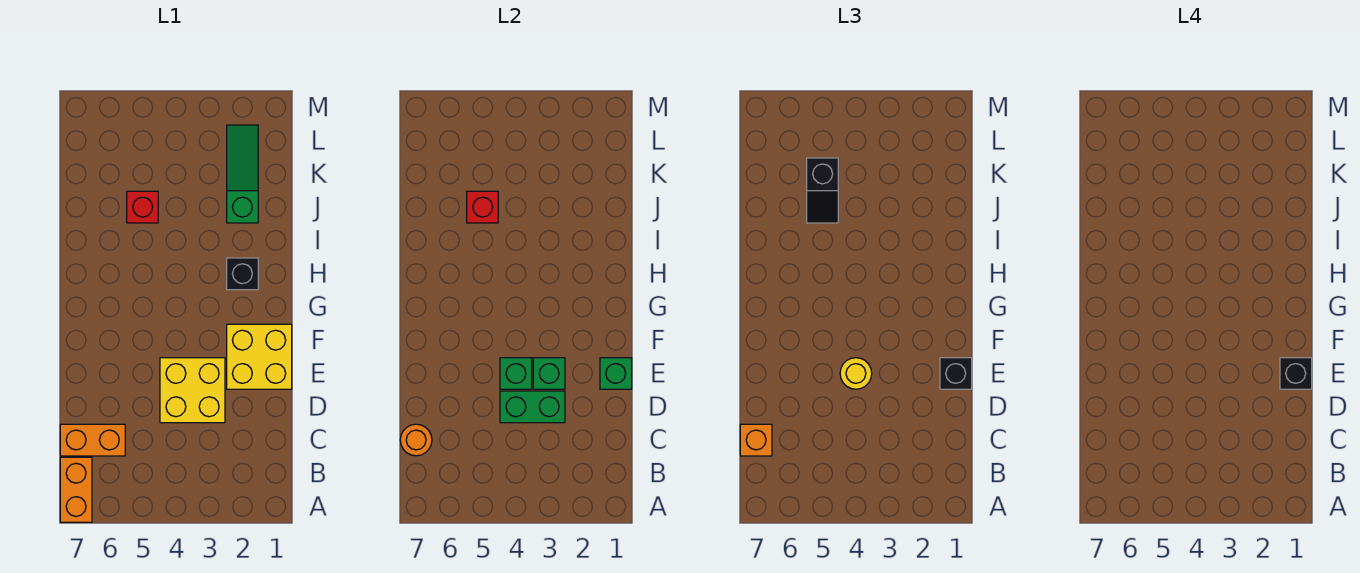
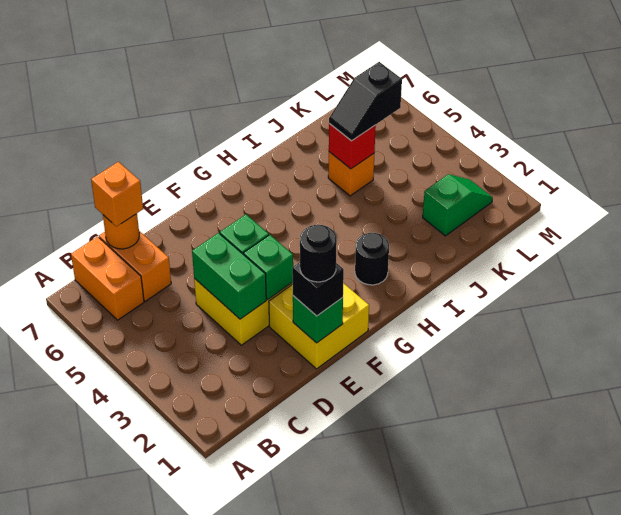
orange 1x2 brick [60,457,92,522] -> orange 1x2 brick turned to [71,237,144,320]
black 1x1 brick [1280,358,1312,389] -> black 1x1 round brick [300,225,337,282]
yellow 1x1 round brick [840,358,872,389] -> none
black 1x1 brick [227,258,258,290] -> black 1x1 round brick [355,233,389,285]
green 1x3 slope [227,125,258,223] -> green 1x2 slope [423,174,493,236]
red 1x1 brick [127,191,158,223] -> orange 1x1 brick [328,152,374,196]

